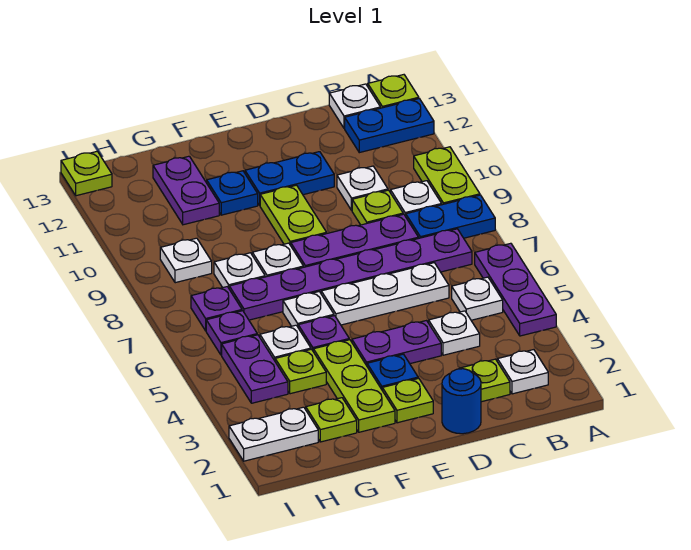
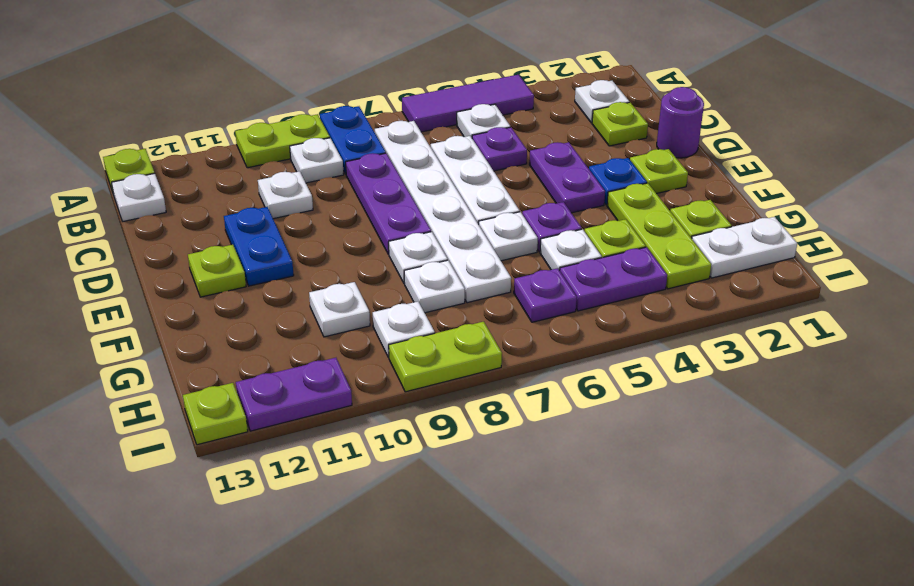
purple 1x3 plate [475,243,556,336] -> purple 1x3 tile [402,75,534,132]
blue 1x2 plate [345,99,434,153] -> none
purple 1x6 plate [229,229,472,320] -> white 1x6 plate [375,121,511,303]
white 1x1 plate [429,311,480,355] -> white 1x1 plate moved to [309,282,370,337]
lime 1x1 plate [352,190,403,225] -> lime 1x1 plate moved to [188,245,246,297]
blue 1x1 round brick [442,369,481,434] -> purple 1x1 round brick [657,87,704,158]
lime 1x2 plate [260,185,327,245] -> lime 1x2 plate moved to [389,322,502,392]
lime 1x3 plate [314,340,395,432] -> lime 1x3 plate turned to [607,183,711,289]
blue 1x1 plate [207,171,258,215] -> none
purple 1x2 plate [153,156,219,225] -> purple 1x2 plate moved to [236,358,352,431]
white 1x2 plate [229,407,318,461] -> white 1x2 plate turned to [692,217,797,278]
purple 1x1 plate [191,287,242,331] -> purple 1x1 plate moved to [472,127,527,171]

